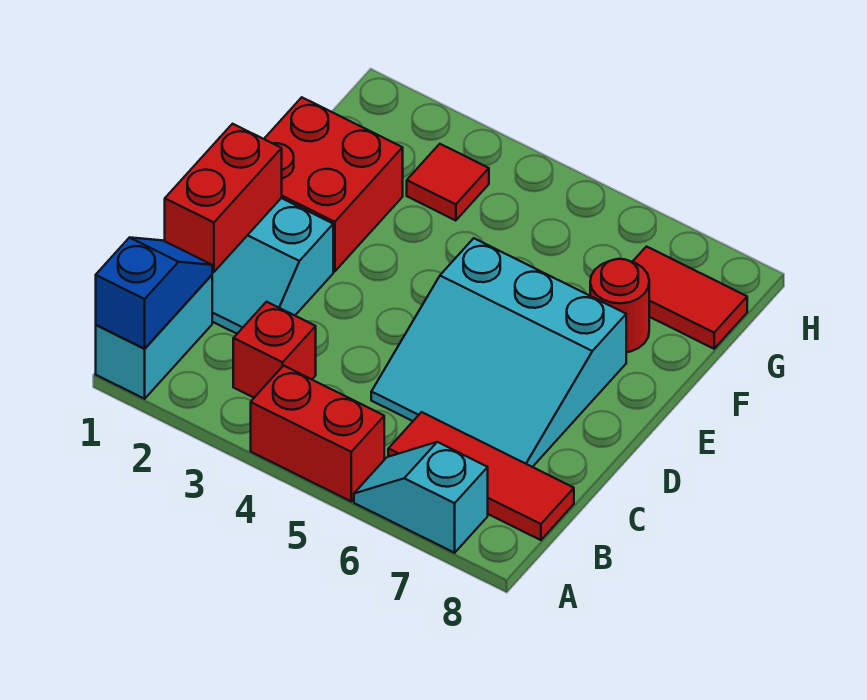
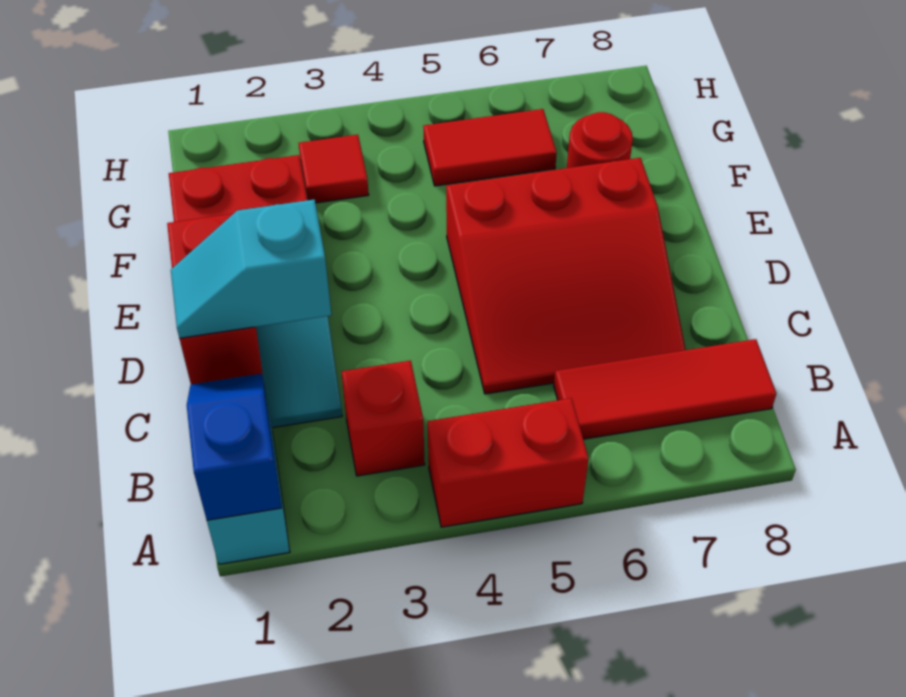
cyan 1x2 slope [354,442,488,553] -> cyan 1x2 slope moved to [171,199,331,338]
cyan 3x3 slope [371,238,626,467] -> red 3x3 slope [446,158,686,394]
red 1x2 tile [633,247,747,349] -> red 1x2 tile moved to [423,109,557,186]

